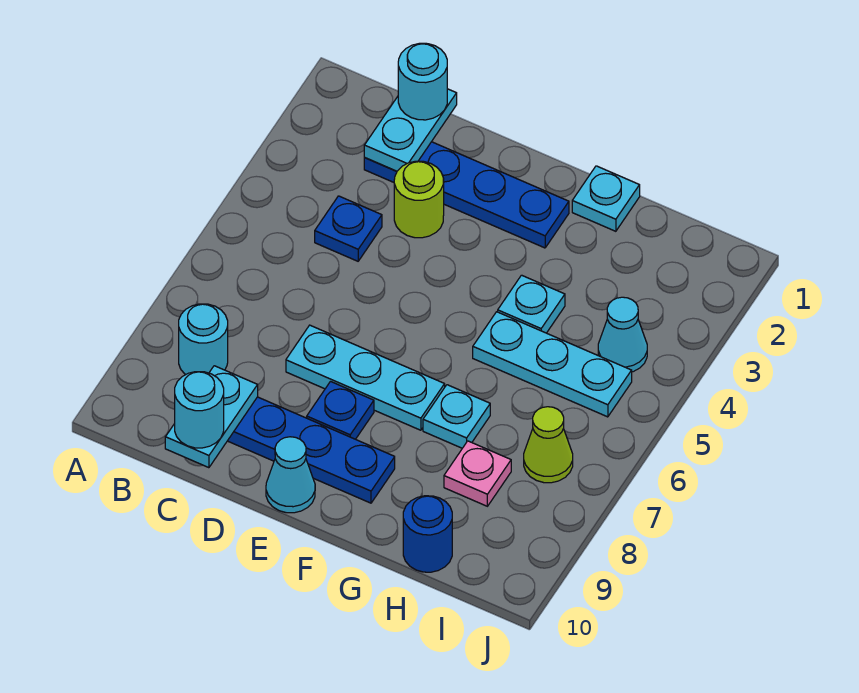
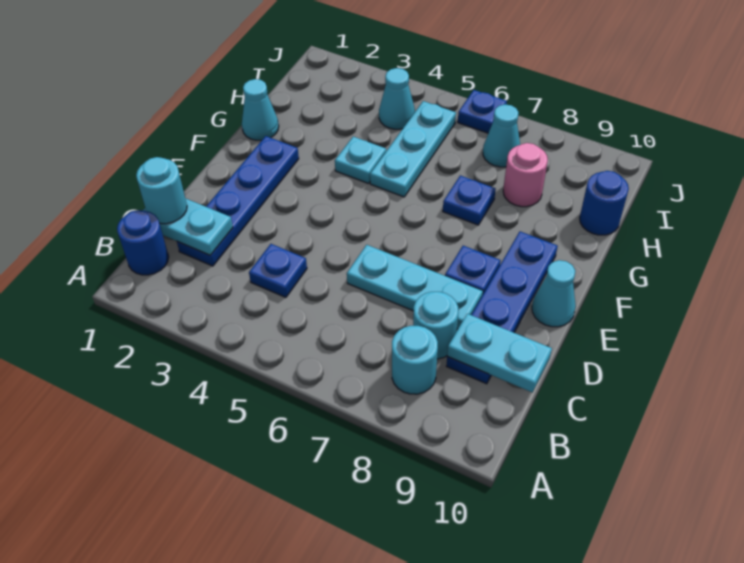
none -> blue 1x1 round brick [117,210,169,275]
cyan 1x1 round brick [175,372,224,448] -> cyan 1x1 round brick moved to [413,292,458,359]
lime 1x1 round brick [394,161,444,238] -> none
cyan 1x3 plate [286,325,445,430] -> cyan 1x3 plate turned to [347,245,483,329]
cyan 1x1 plate [572,166,640,231] -> cyan 1x1 cone [242,79,279,140]
cyan 1x1 plate [423,385,490,448] -> blue 1x1 plate [443,176,496,225]
pink 1x1 plate [444,441,511,506] -> pink 1x1 round brick [503,143,548,207]
lime 1x1 cone [524,407,573,483] -> cyan 1x1 cone [483,104,520,167]
none -> blue 1x1 plate [458,90,507,133]

